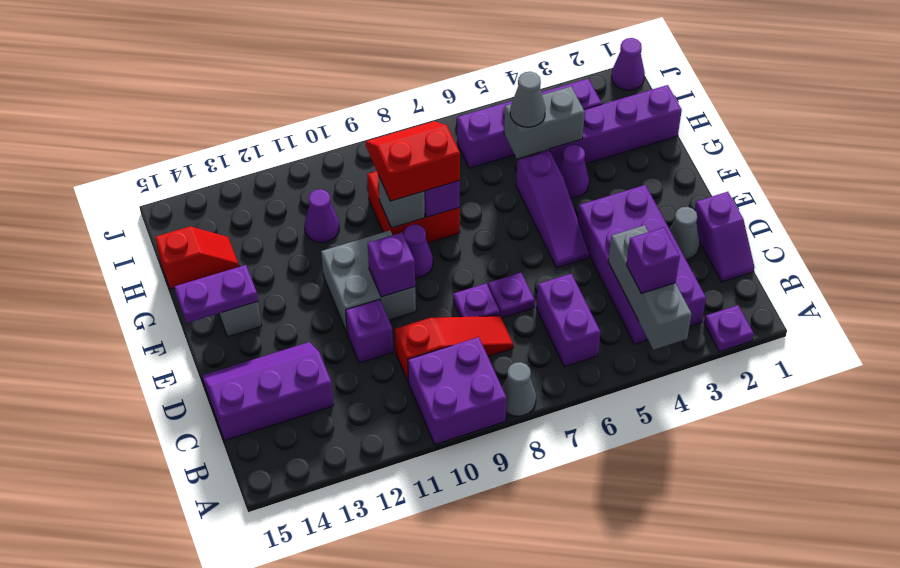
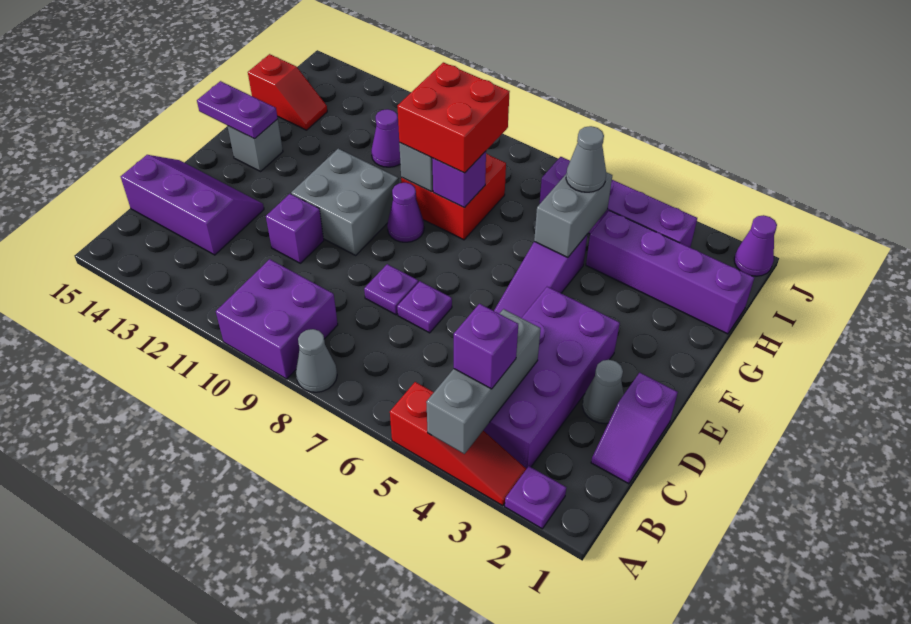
purple 1x2 brick [537,274,600,367] -> none
red 1x3 slope [395,316,513,381] -> red 1x3 slope moved to [390,382,526,506]
purple 1x1 brick [368,233,415,297] -> none
purple 1x1 cone [559,145,589,198] -> none
red 2x2 slope [366,121,460,201] -> red 2x2 brick [398,62,510,173]
grey 1x2 brick [504,87,585,158] -> grey 1x2 brick turned to [534,172,612,257]

